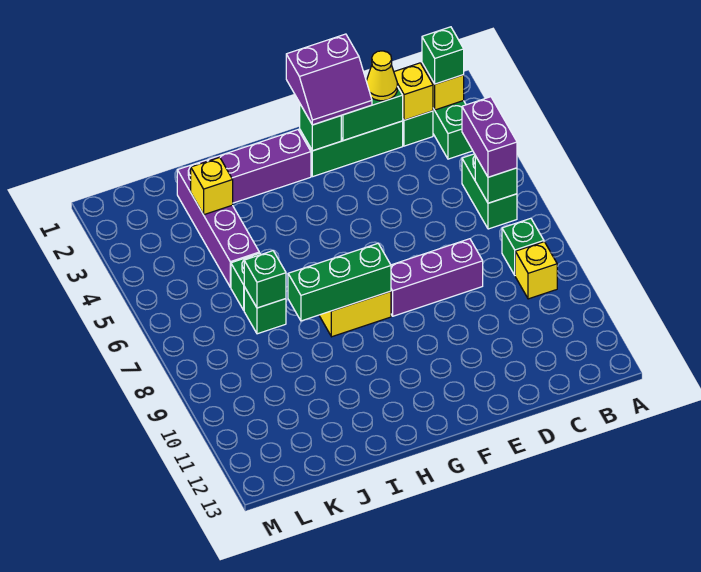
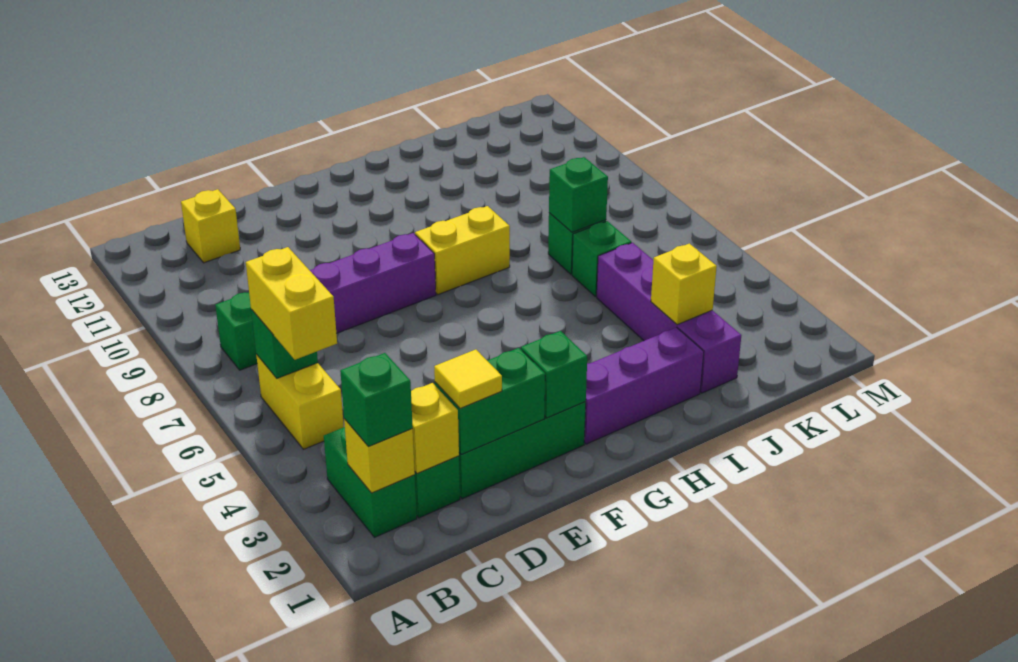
green 1x2 brick [462,154,517,229] -> yellow 1x2 brick [256,355,344,449]
purple 1x2 brick [462,97,517,177] -> yellow 1x2 brick [246,247,337,360]
yellow 1x1 brick [515,242,557,299] -> yellow 1x1 brick moved to [181,189,240,263]
yellow 1x1 cone [366,51,397,101] -> yellow 1x1 tile [434,350,502,408]
purple 2x2 slope [286,34,372,125] -> none
green 1x3 brick [288,244,391,321] -> none

